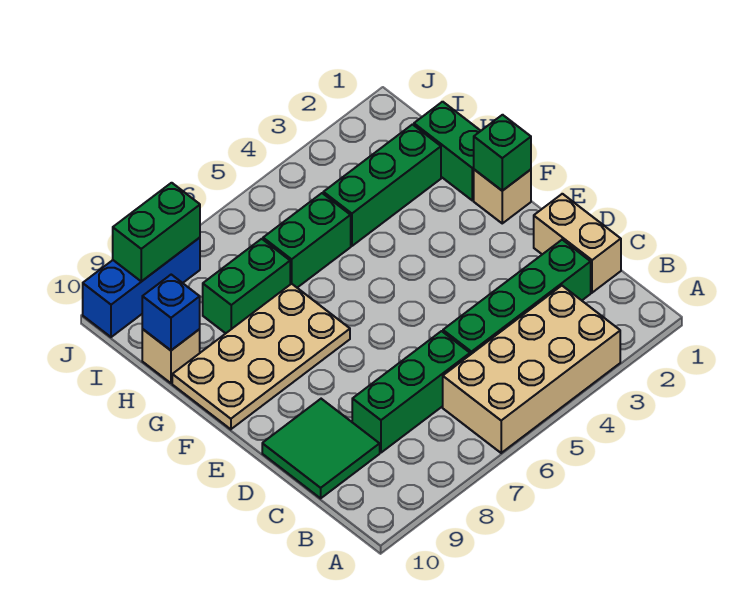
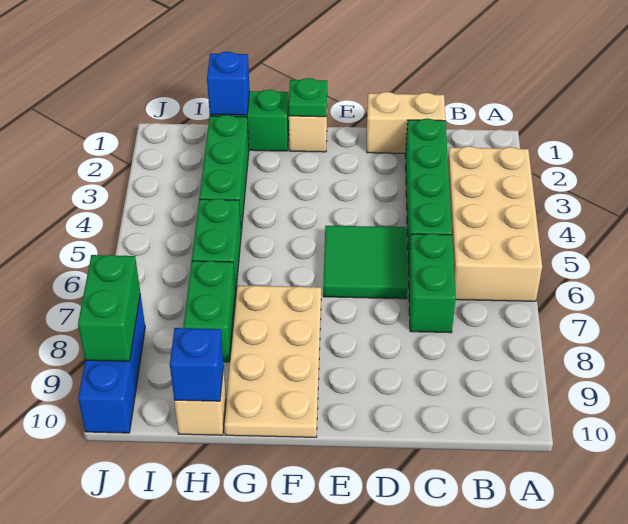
green 1x3 brick [352,331,470,453] -> green 1x2 brick [408,233,456,333]
green 2x2 tile [262,399,380,498] -> green 2x2 tile moved to [323,226,408,299]
green 1x1 brick [474,115,531,191] -> green 1x1 plate [289,78,327,117]
none -> blue 1x1 brick [207,52,250,115]

